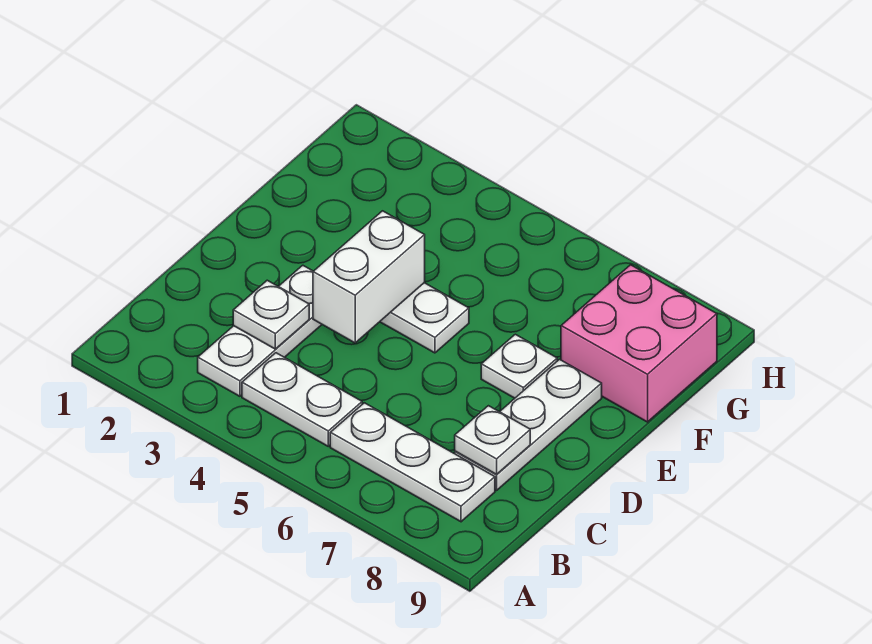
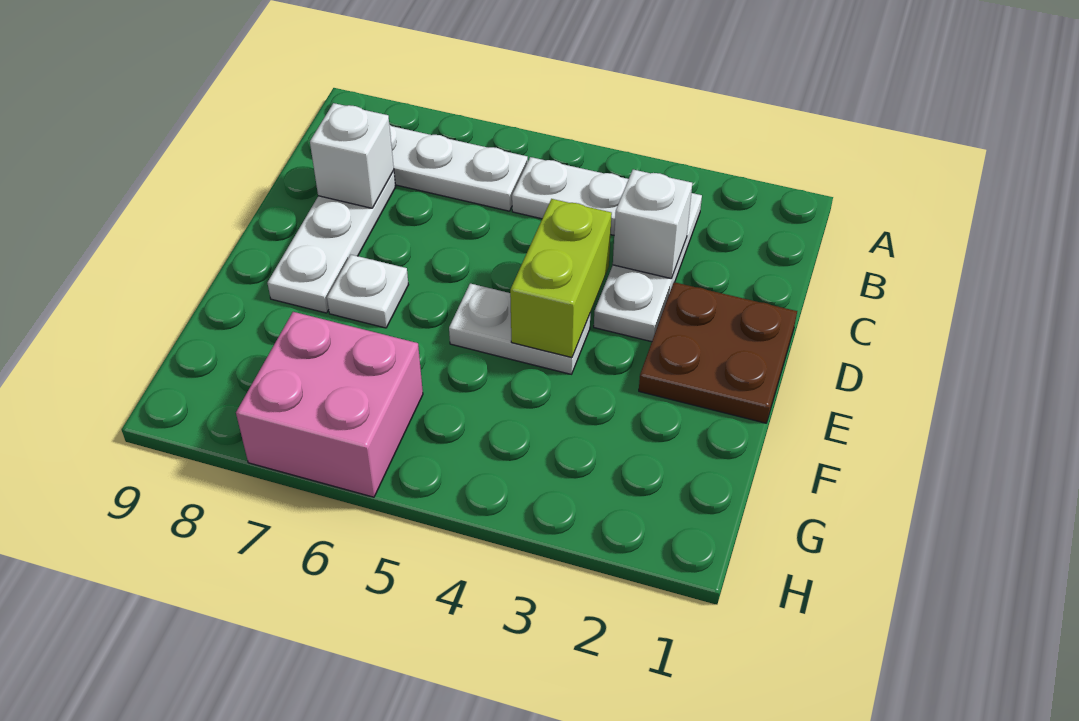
white 1x1 plate [233,280,309,349] -> white 1x1 brick [613,170,692,279]
white 1x1 plate [455,406,530,474] -> white 1x1 brick [310,103,394,208]
none -> brown 2x2 plate [639,282,797,423]
white 1x2 brick [313,211,425,343] -> lime 1x2 brick [510,199,612,358]
pink 2x2 brick [561,265,717,422] -> pink 2x2 brick moved to [236,312,423,497]

